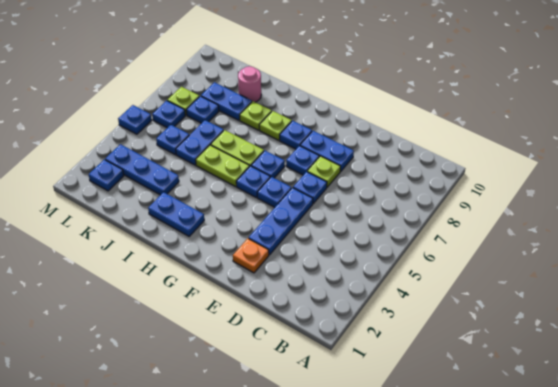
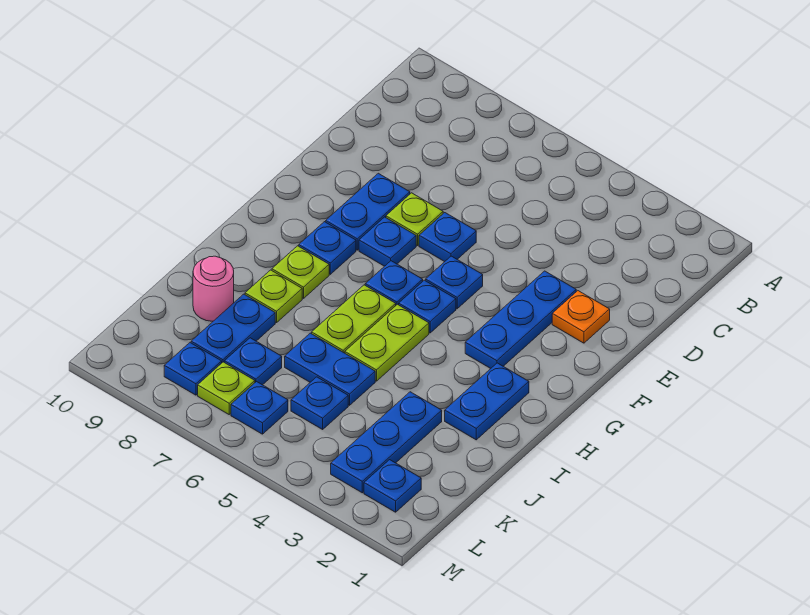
blue 1x3 plate [249,188,313,255] -> blue 1x3 plate turned to [465,271,576,368]
blue 1x1 plate [118,105,151,134] -> blue 1x1 plate moved to [164,343,222,395]

